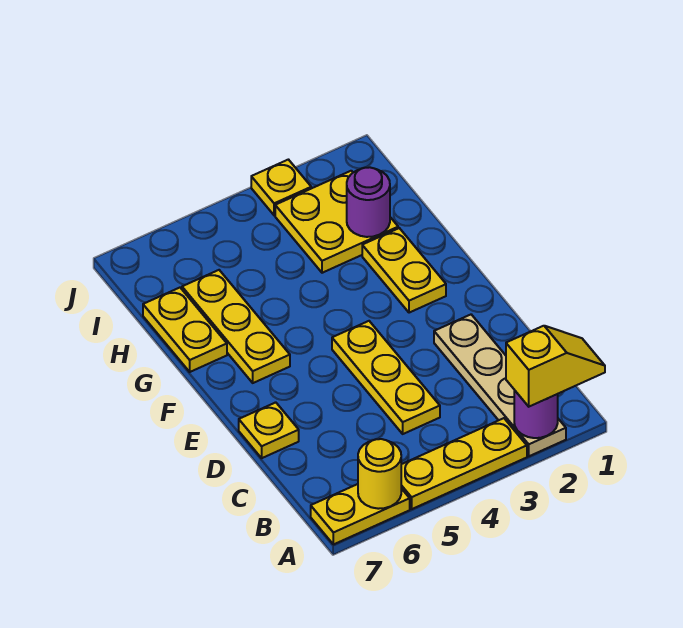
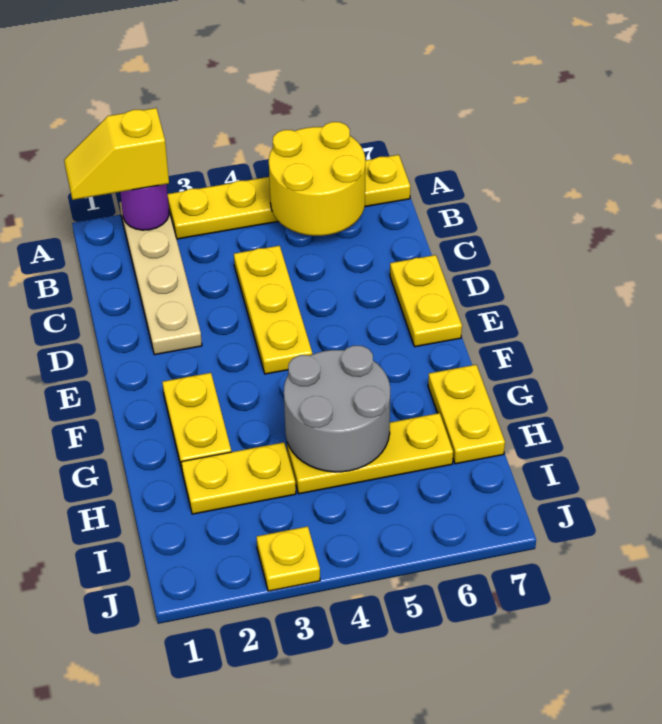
yellow 1x1 round brick [358,439,401,509] -> yellow 2x2 round brick [269,122,365,236]
yellow 1x1 plate [239,402,299,458] -> yellow 1x2 plate [390,255,462,347]
yellow 1x3 plate [182,270,290,383] -> yellow 1x3 plate turned to [287,413,453,494]
none -> grey 2x2 round brick [284,345,390,472]
yellow 2x2 plate [275,171,398,273] -> yellow 1x2 plate [181,442,296,514]
purple 1x1 round brick [347,167,390,237] -> none

